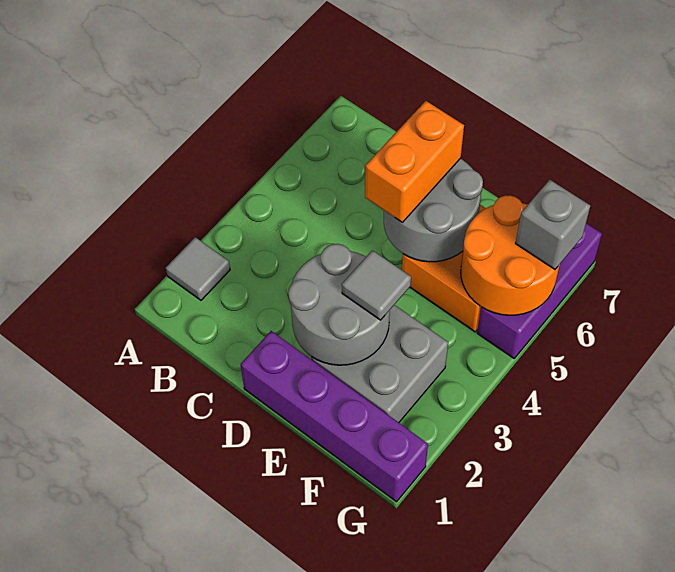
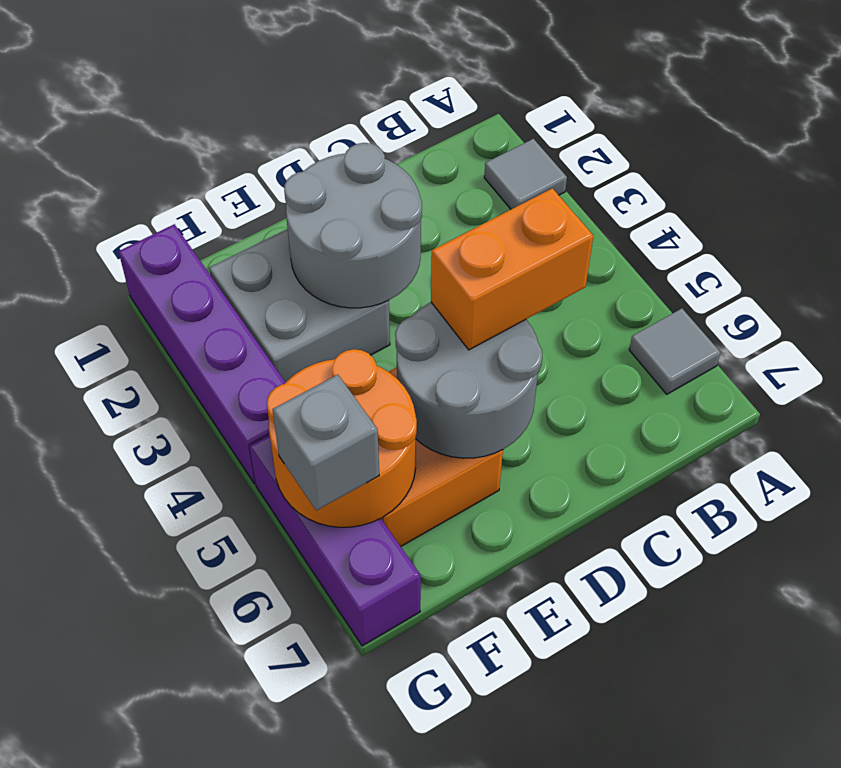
purple 1x4 brick [241,331,428,502] -> purple 1x4 brick turned to [119,224,286,484]
orange 1x2 brick [365,101,464,222] -> orange 1x2 brick turned to [431,188,593,350]
grey 1x1 tile [342,250,411,320] -> grey 1x1 tile moved to [629,309,720,394]

